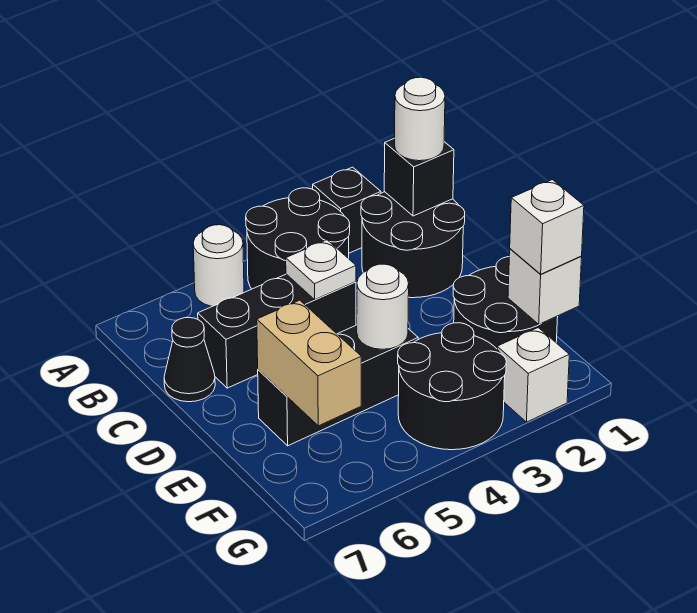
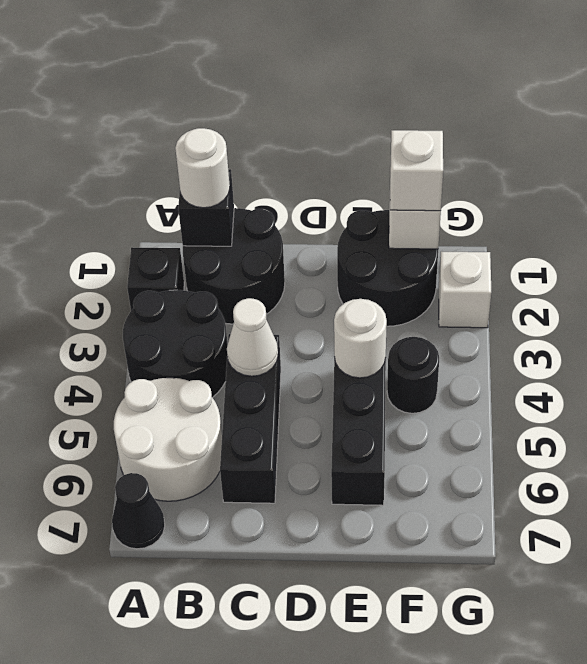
white 1x1 round brick [193,225,244,306] -> white 2x2 round brick [114,378,222,501]
white 1x1 plate [286,240,356,299] -> white 1x1 cone [227,298,278,376]
black 1x1 cone [164,318,215,402] -> black 1x1 cone moved to [112,473,165,549]
tan 1x2 brick [257,300,361,426] -> none
black 2x2 round brick [398,323,506,450] -> black 1x1 round brick [387,337,439,413]

